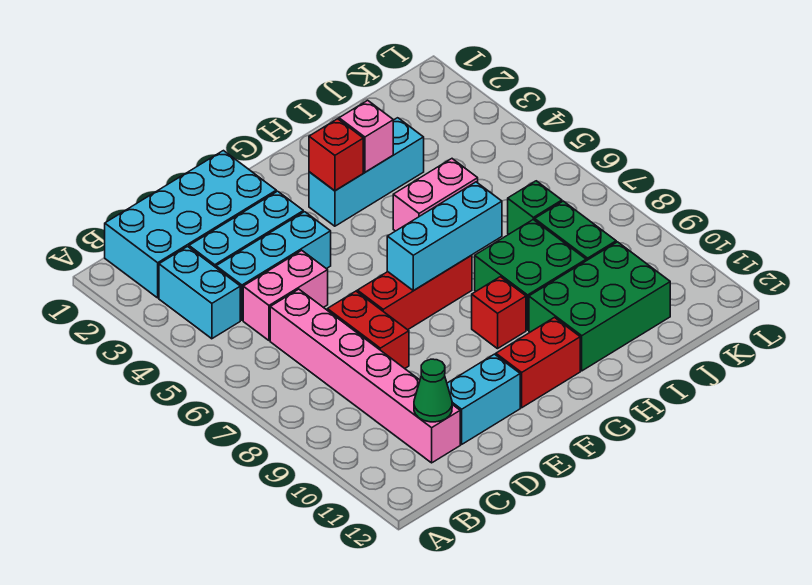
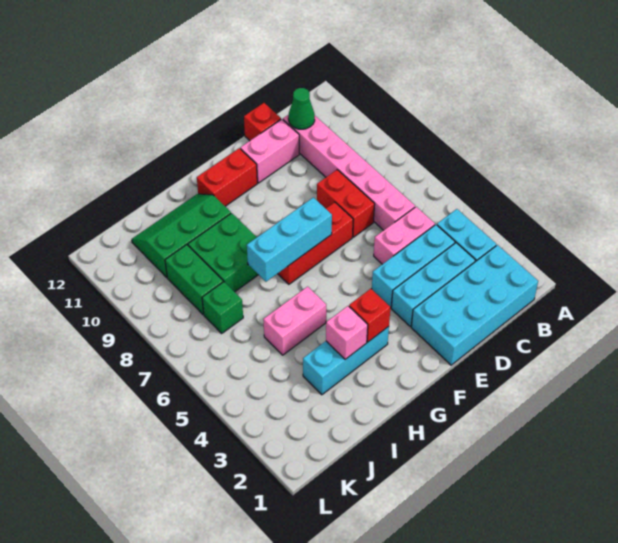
cyan 1x2 brick [447,354,520,444] -> pink 1x2 brick [240,119,299,183]
red 1x1 brick [472,277,526,349] -> red 1x1 brick moved to [244,103,281,141]
green 2x3 brick [529,242,670,371] -> green 2x3 slope [132,194,231,277]

